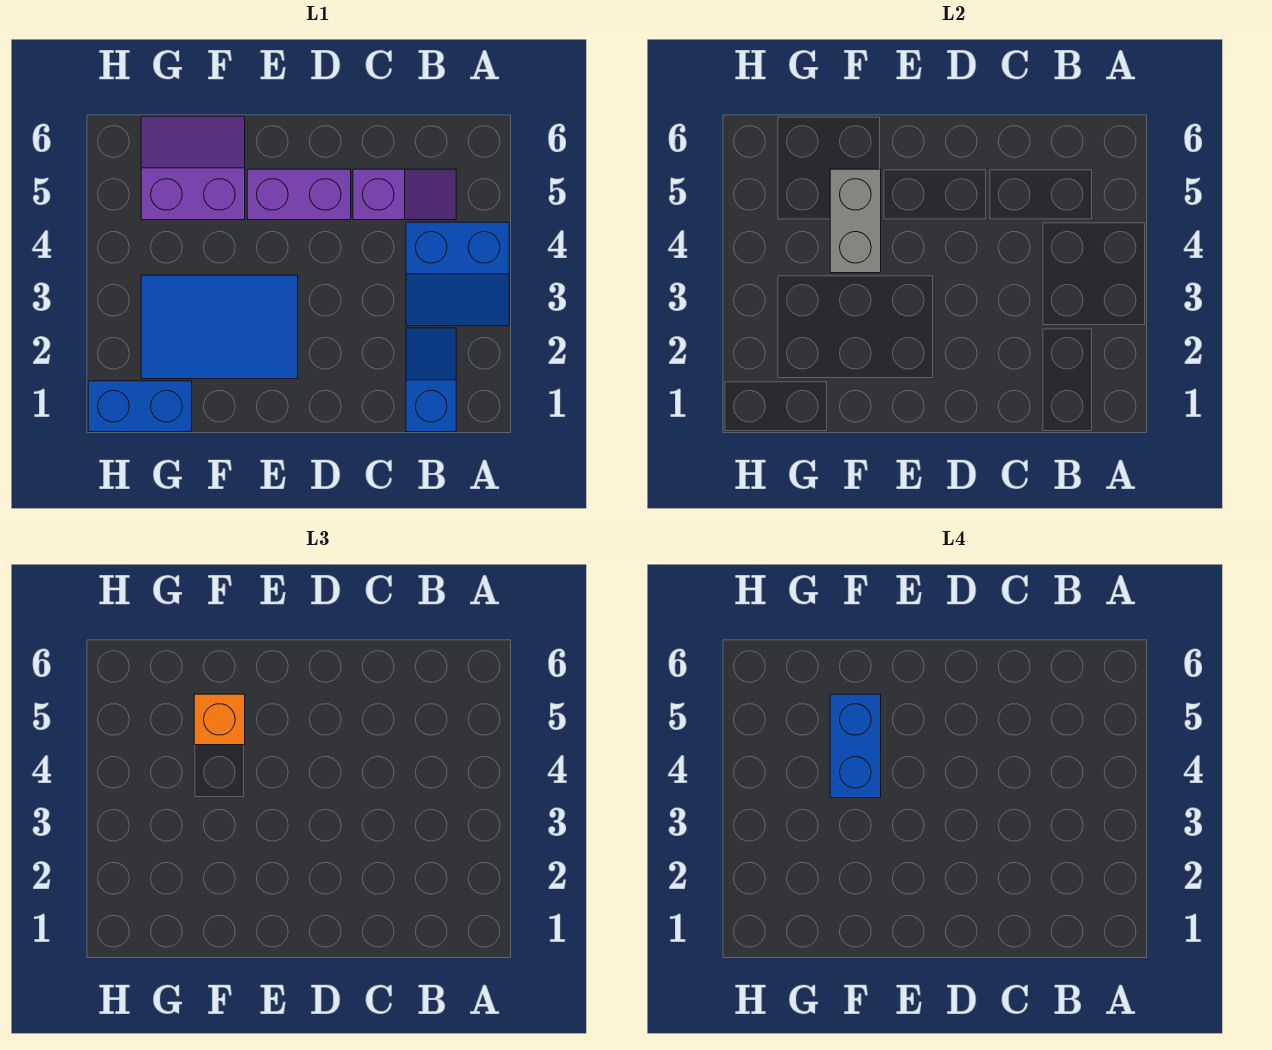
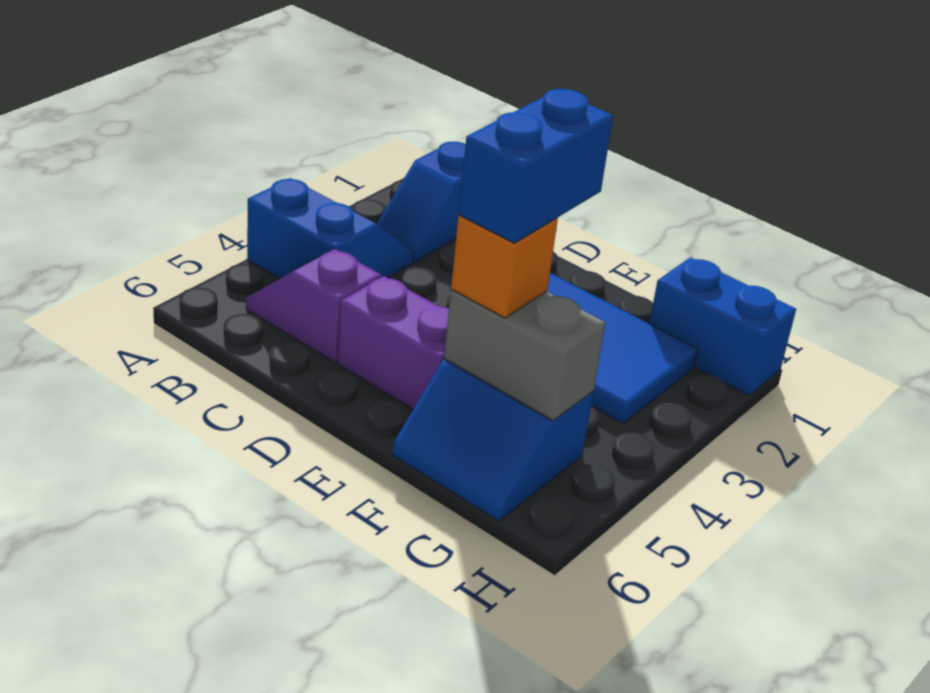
grey 1x2 brick [830,169,881,273] -> grey 1x2 brick turned to [444,289,605,421]
purple 2x2 slope [141,116,245,220] -> blue 2x2 slope [392,359,593,521]

